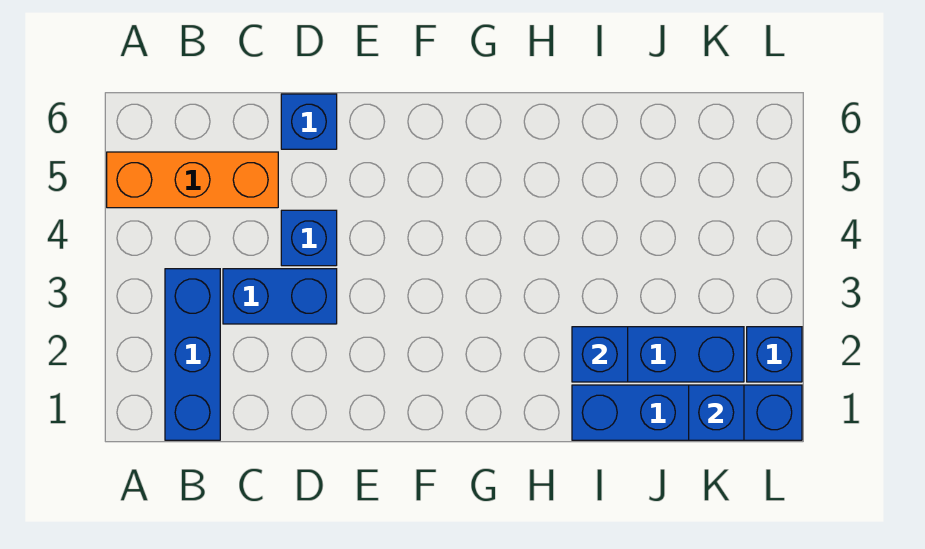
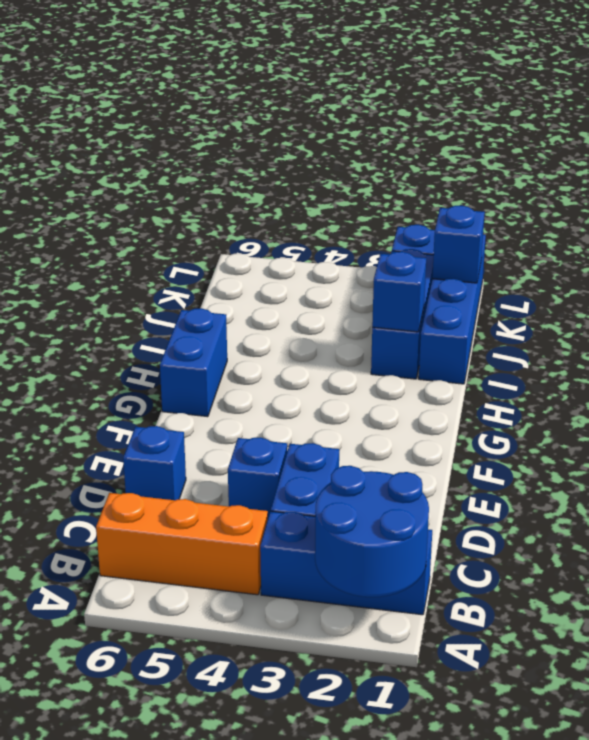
none -> blue 2x2 round brick [315,466,429,597]
orange 1x3 brick [107,152,278,208] -> orange 1x3 brick turned to [96,493,268,595]
none -> blue 1x2 brick [160,308,227,417]

